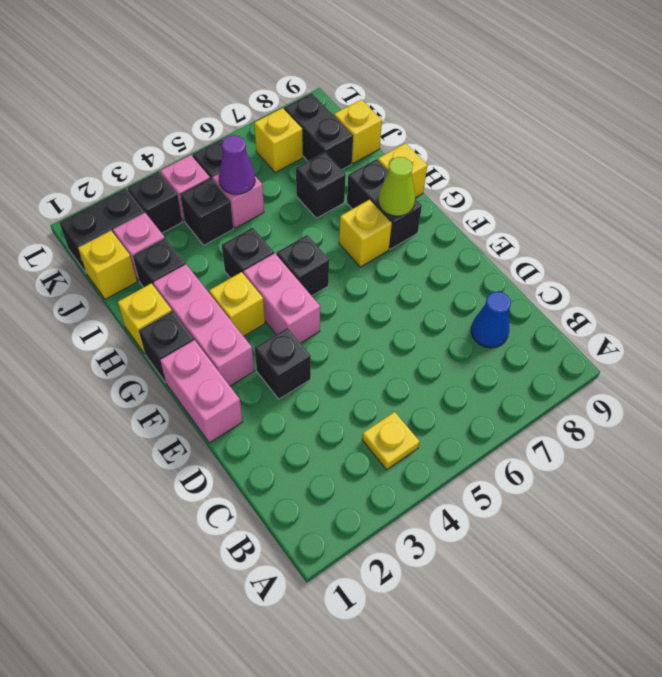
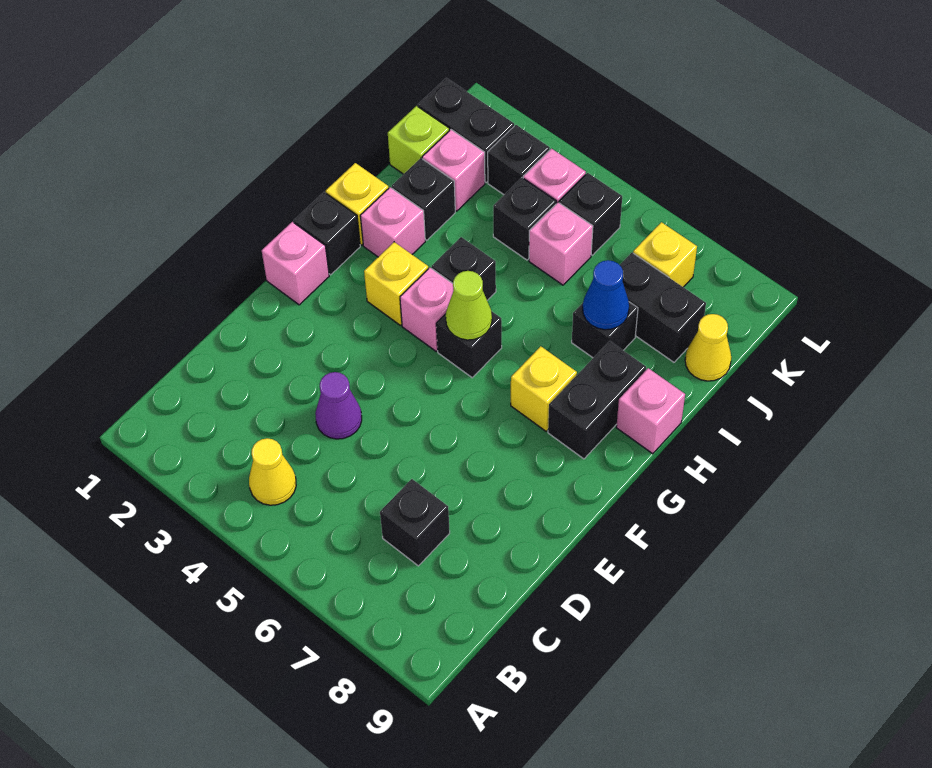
yellow 1x1 plate [362,412,420,470] -> yellow 1x1 cone [249,438,296,505]
blue 1x1 cone [471,292,511,348] -> blue 1x1 cone moved to [583,260,629,330]
pink 1x2 brick [160,340,243,443] -> pink 1x1 brick [262,222,329,305]
black 1x1 brick [255,328,311,399] -> black 1x1 brick moved to [380,479,450,566]
pink 1x3 brick [153,264,254,386] -> pink 1x1 brick [360,187,425,257]
pink 1x2 brick [243,253,320,343] -> pink 1x1 brick [400,268,453,351]
lime 1x1 cone [378,157,415,216] -> lime 1x1 cone moved to [446,271,492,340]
yellow 1x1 brick [378,143,427,198] -> pink 1x1 brick [616,368,685,454]
yellow 1x1 brick [78,231,137,299] -> lime 1x1 brick [388,106,449,174]
purple 1x1 cone [219,135,255,194] -> purple 1x1 cone moved to [315,372,362,439]
black 1x2 brick [284,93,353,170] -> black 1x2 brick turned to [620,253,706,362]
yellow 1x1 brick [334,100,382,163] -> yellow 1x1 cone [685,314,731,381]

